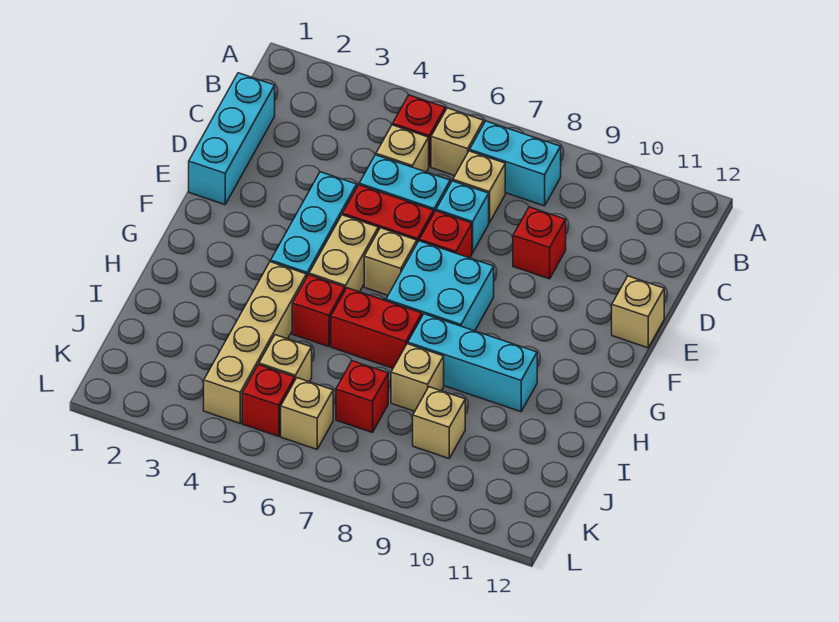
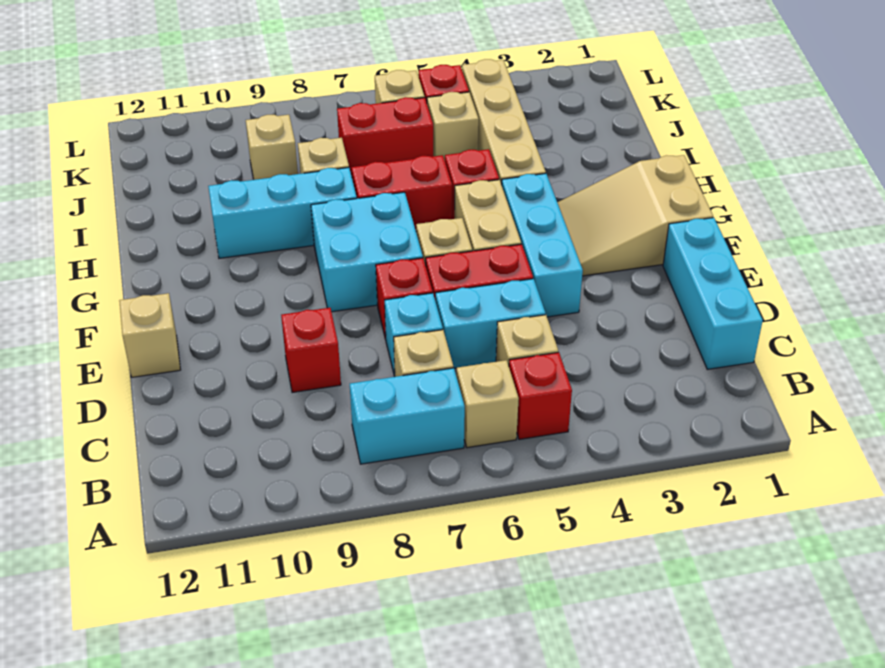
none -> tan 2x3 slope [557,155,713,276]
red 1x1 brick [336,361,388,432] -> red 1x2 brick [337,97,433,176]

